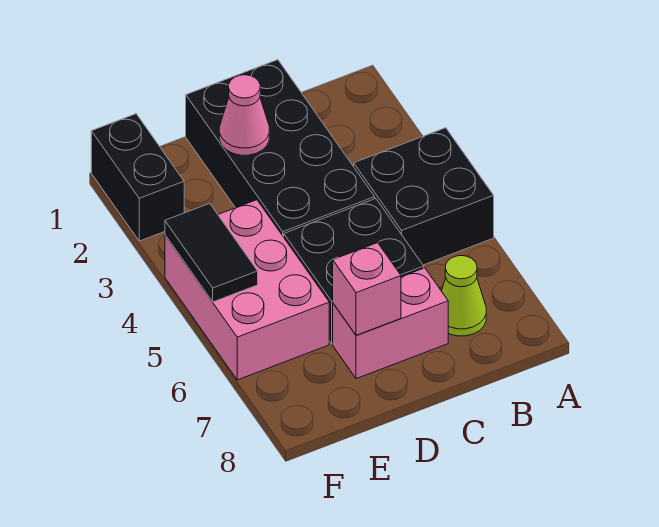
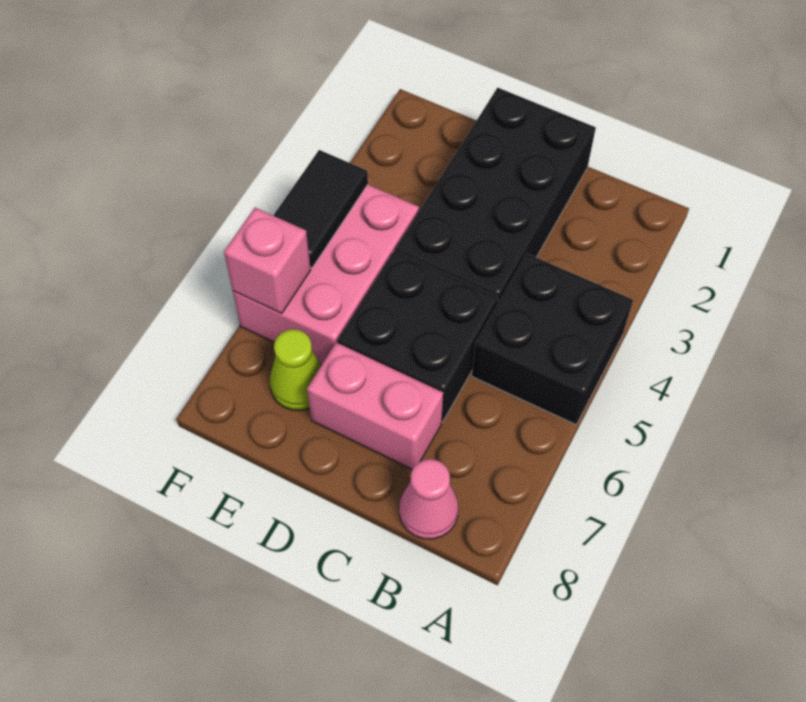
lime 1x1 cone [442,256,486,336] -> lime 1x1 cone moved to [270,329,321,410]
pink 1x1 cone [219,75,269,155] -> pink 1x1 cone moved to [399,459,458,539]
pink 1x1 brick [333,243,401,336] -> pink 1x1 brick moved to [224,208,311,314]
black 1x2 brick [91,114,184,241] -> none

